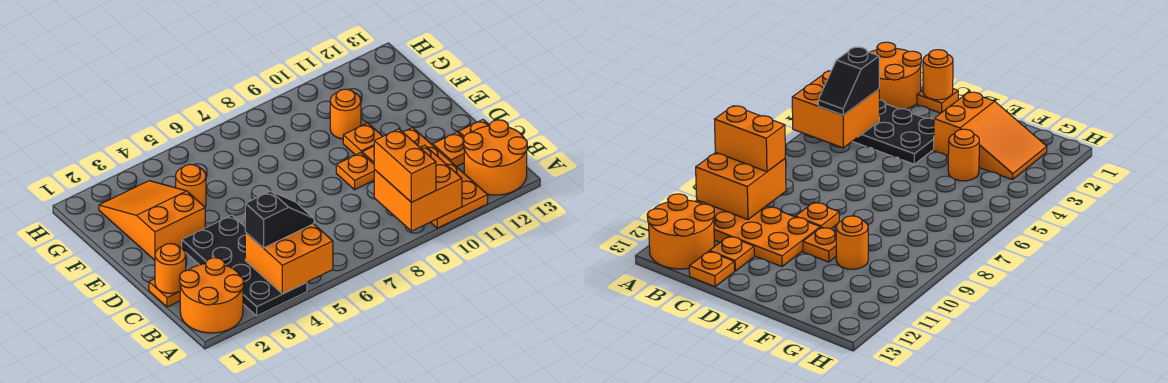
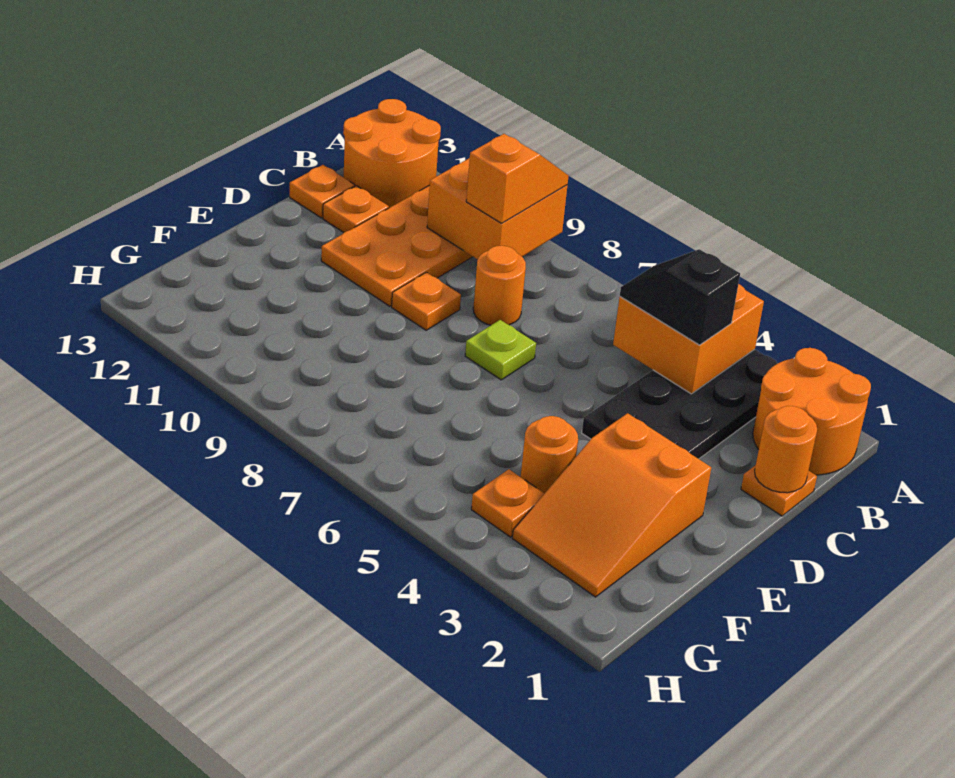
orange 1x2 brick [374,129,436,202] -> orange 1x2 slope [466,134,568,223]
none -> lime 1x1 plate [465,320,536,380]
orange 1x1 plate [343,123,383,155] -> orange 1x1 plate moved to [471,469,544,537]
orange 1x1 round brick [330,89,361,139] -> orange 1x1 round brick moved to [473,246,526,325]

